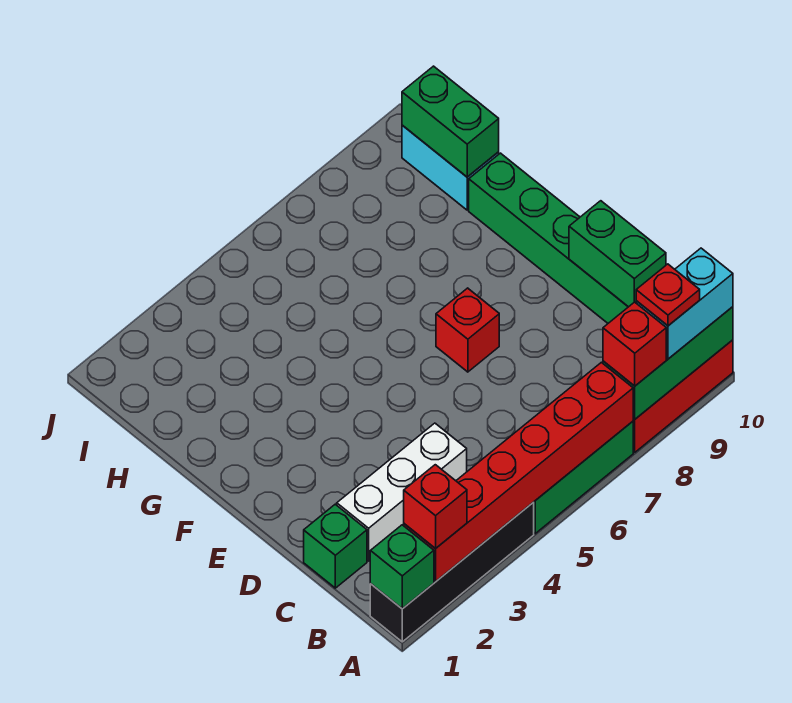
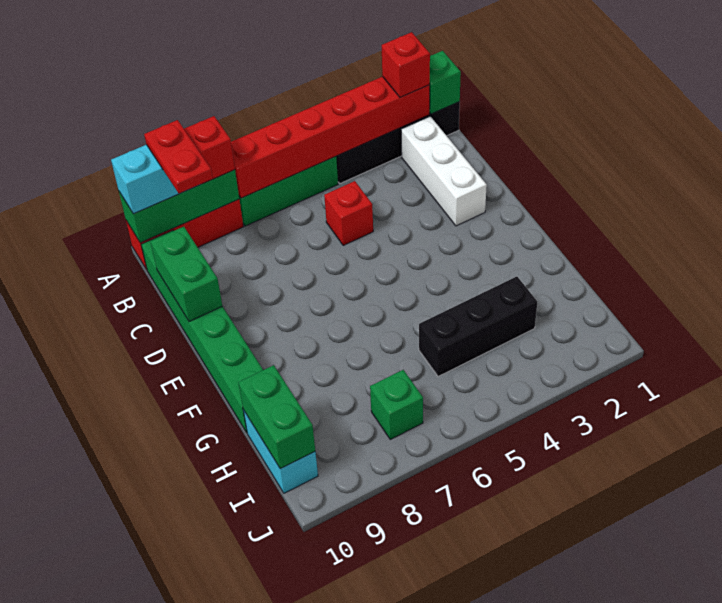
red 1x1 plate [636,264,700,326] -> red 1x2 plate [144,120,213,194]
green 1x1 brick [304,504,367,588] -> green 1x1 brick moved to [370,370,423,439]
white 1x3 brick [337,423,467,561] -> white 1x3 brick turned to [401,116,487,226]
red 1x1 brick [436,288,499,372] -> red 1x1 brick moved to [324,181,373,246]
none -> black 1x3 brick [419,276,537,376]

